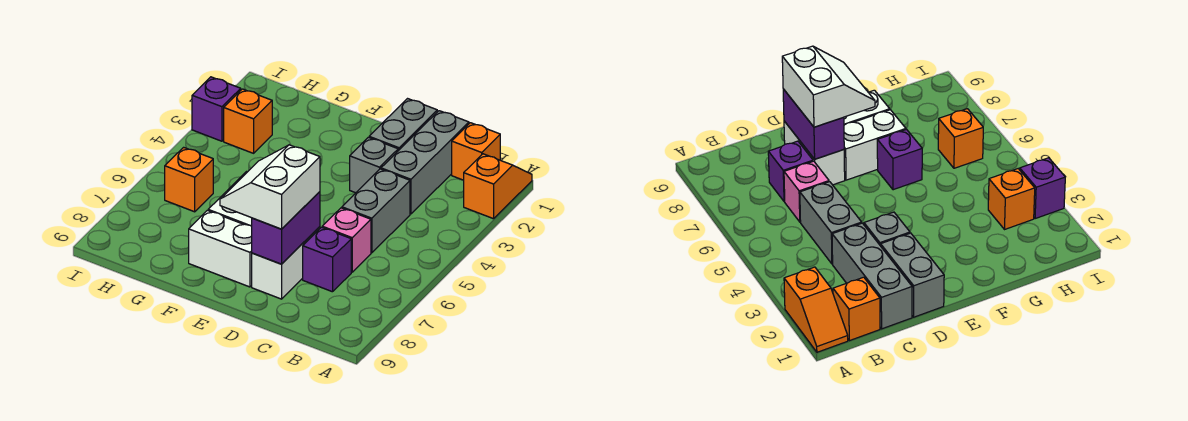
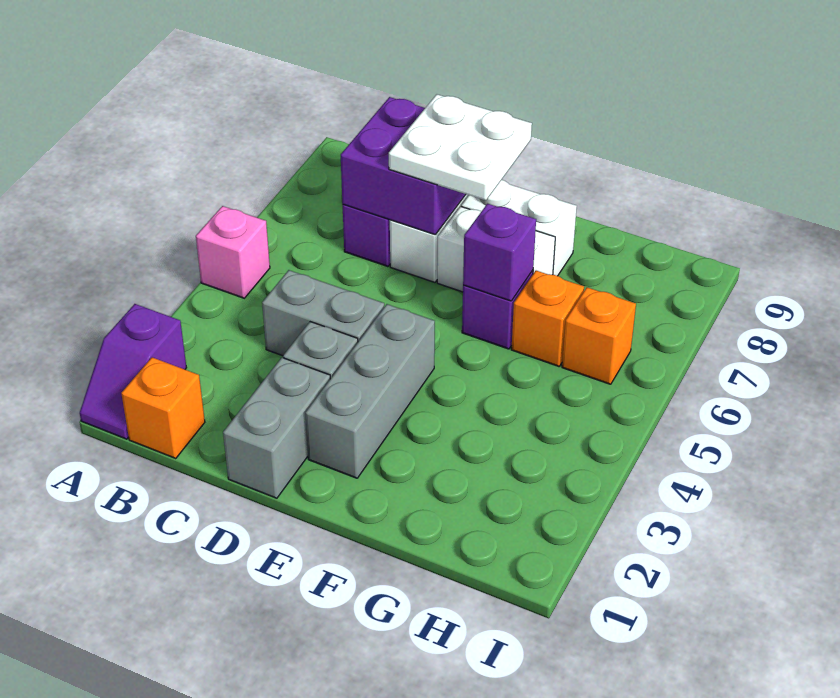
orange 1x2 slope [464,154,532,219] -> purple 1x2 slope [80,304,187,439]
grey 1x3 brick [381,111,469,214] -> grey 1x3 brick moved to [305,304,435,478]
grey 1x2 brick [342,169,410,253] -> grey 1x2 brick turned to [262,270,384,356]
pink 1x1 brick [322,208,371,272] -> pink 1x1 brick moved to [196,206,270,298]
purple 1x2 brick [252,192,320,264] -> purple 2x2 brick [341,97,466,235]
white 2x2 slope [220,145,320,229] -> white 2x2 plate [389,94,532,200]
orange 1x1 brick [224,89,272,153] -> orange 1x1 brick moved to [511,271,584,366]
purple 1x1 brick [192,77,241,141] -> purple 1x1 brick moved to [463,204,536,301]

